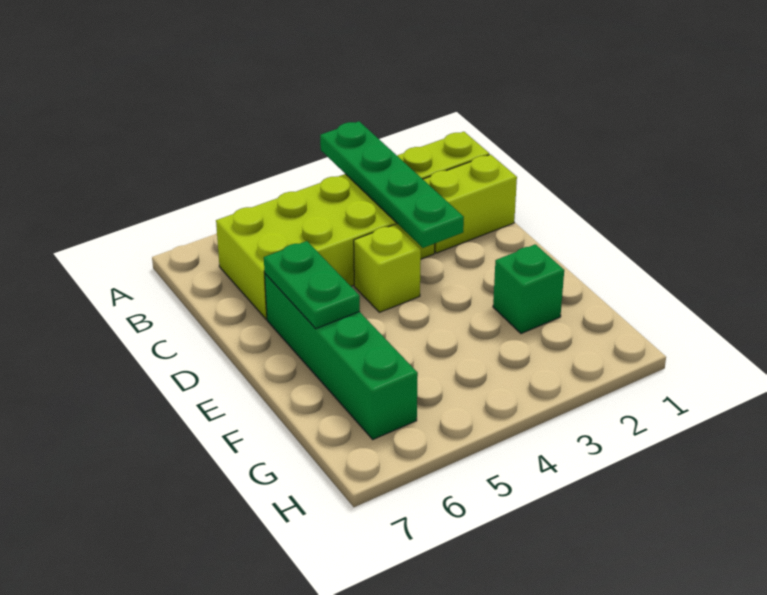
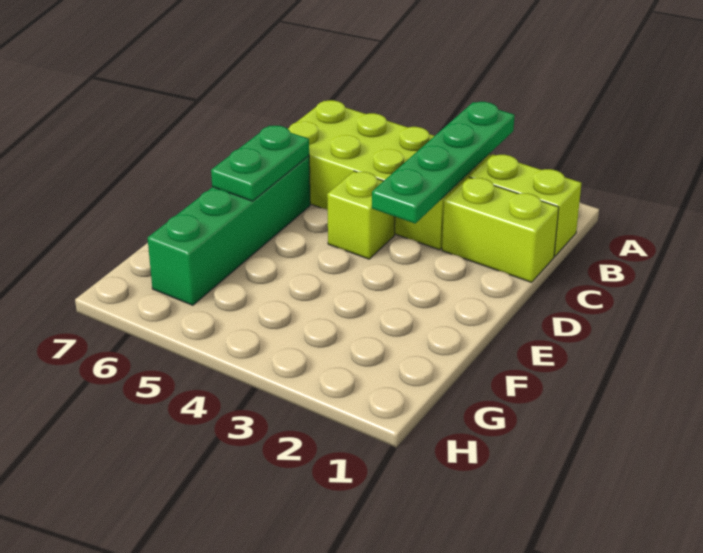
green 1x1 brick [493,244,564,334] -> none

